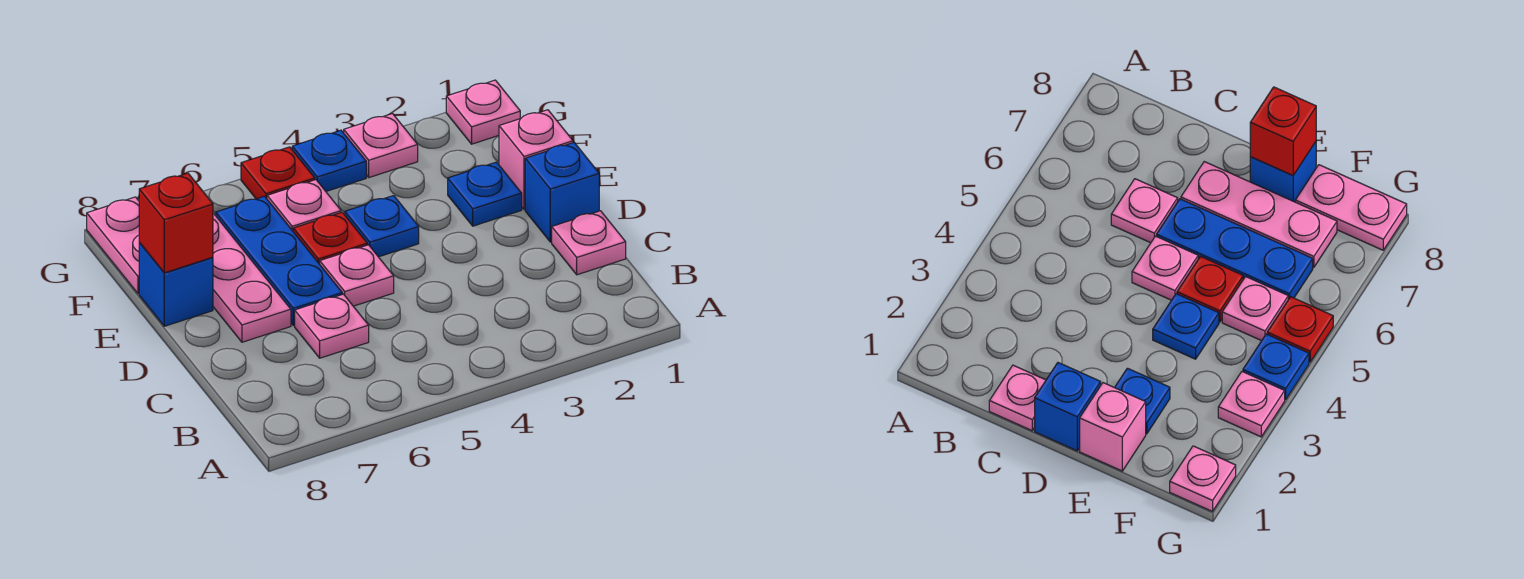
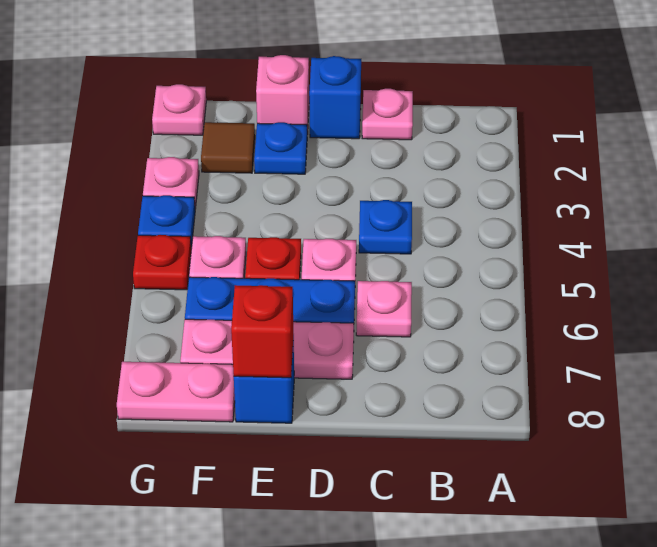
blue 1x1 plate [345,196,419,257] -> blue 1x1 plate moved to [359,200,412,254]
none -> brown 1x1 tile [201,122,255,173]

